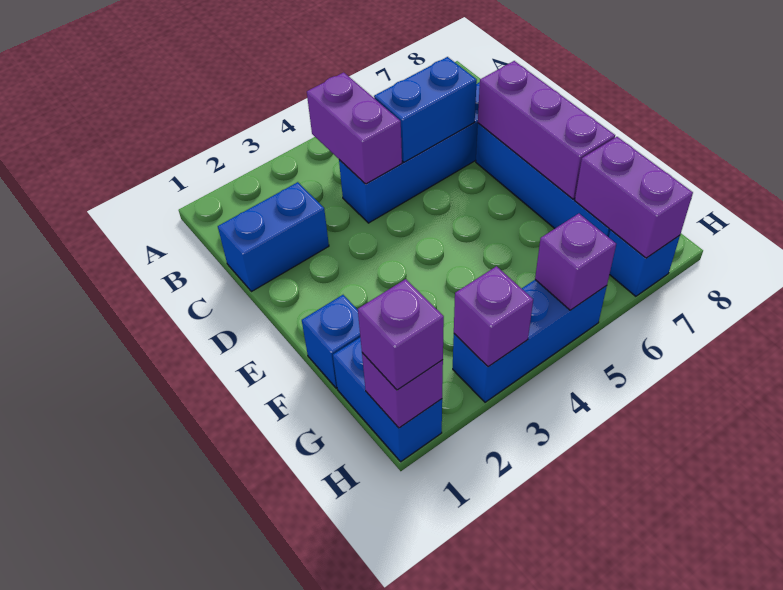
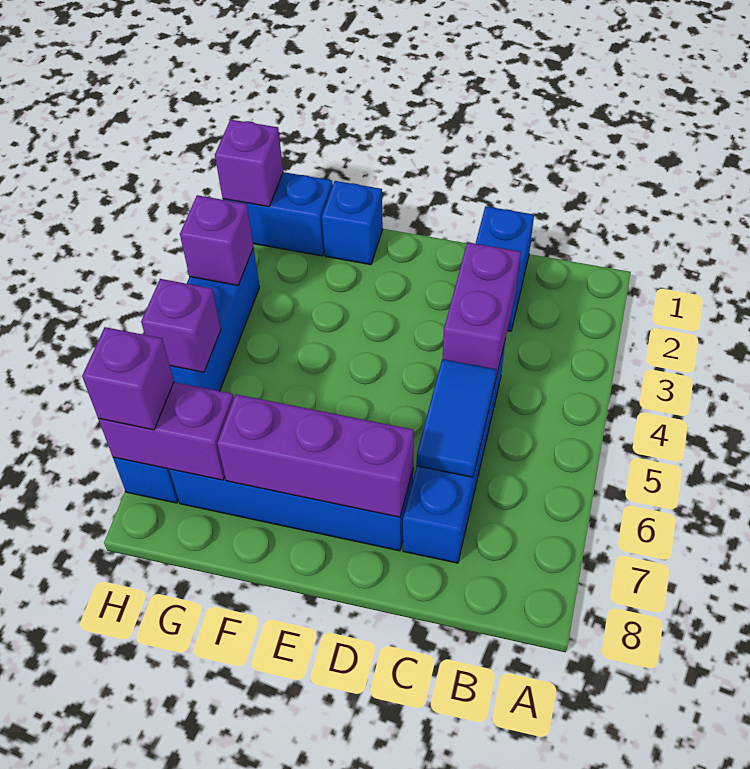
purple 1x2 brick [307,72,402,184] -> purple 1x2 brick turned to [443,242,521,377]
blue 1x2 brick [374,57,477,162] -> blue 1x2 tile [417,359,496,477]
purple 1x1 brick [358,279,444,390] -> purple 1x1 brick moved to [82,327,174,430]

